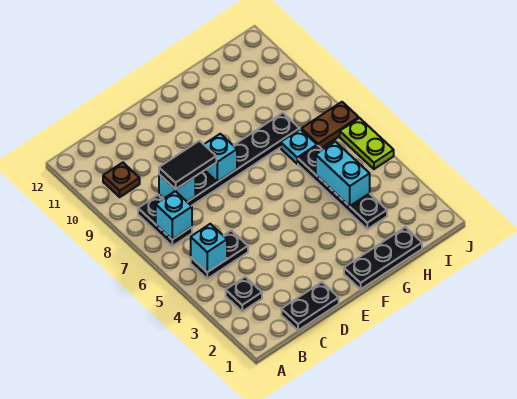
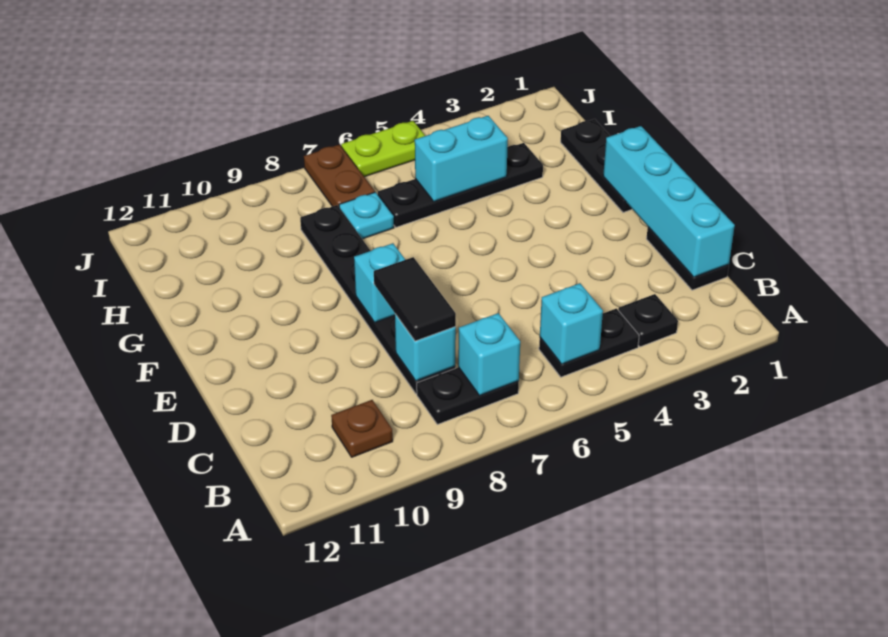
black 1x2 plate [191,230,248,279] -> black 1x2 plate turned to [539,308,639,377]
none -> cyan 1x4 brick [603,126,735,277]

